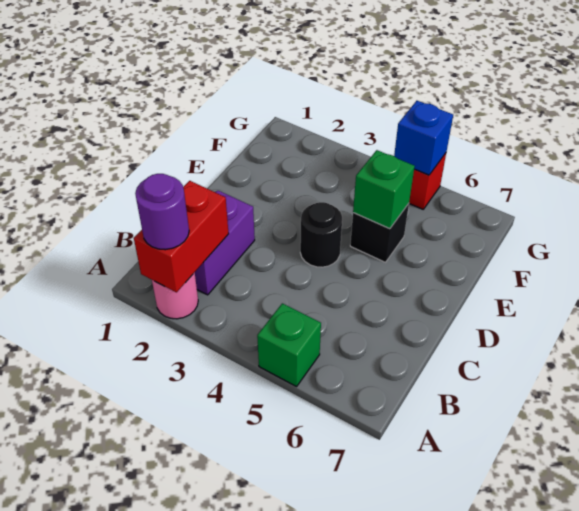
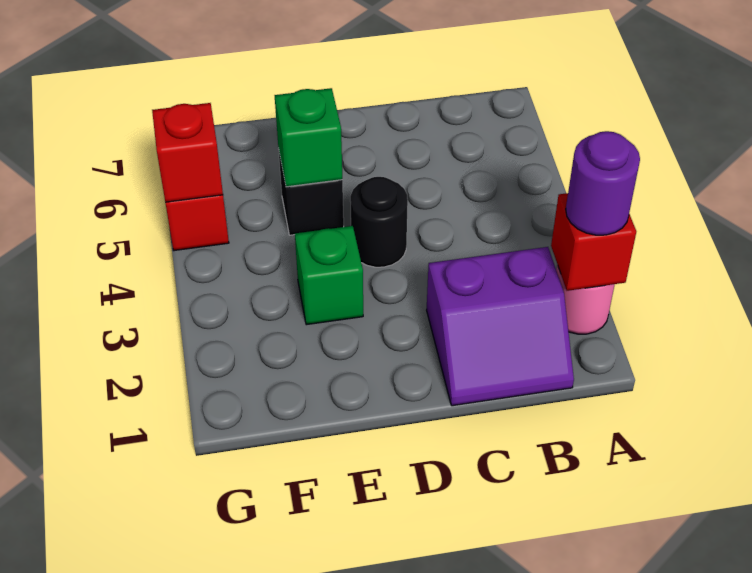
red 1x2 brick [134,181,229,292] -> red 1x1 brick [551,193,636,291]
green 1x1 brick [257,303,321,387] -> green 1x1 brick moved to [295,226,363,325]
blue 1x1 brick [394,101,453,175] -> red 1x1 brick [152,103,223,202]

